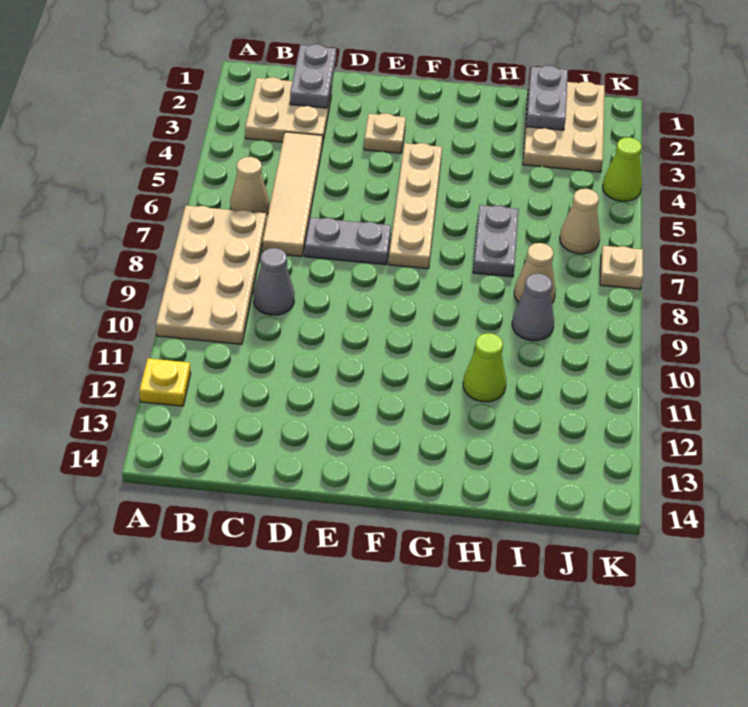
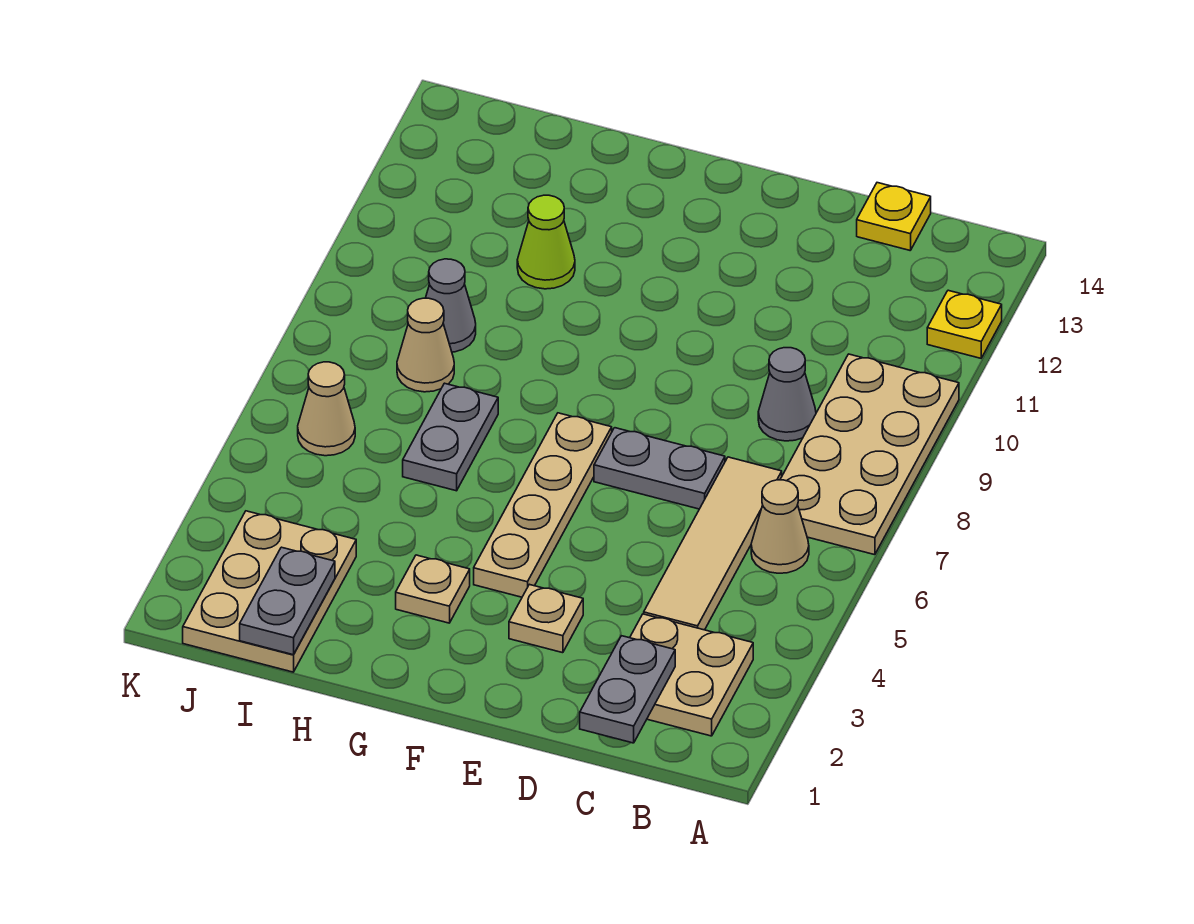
none -> yellow 1x1 plate [857,183,931,250]
lime 1x1 cone [603,137,642,201] -> none
tan 1x1 plate [600,246,643,289] -> tan 1x1 plate moved to [396,555,470,623]

